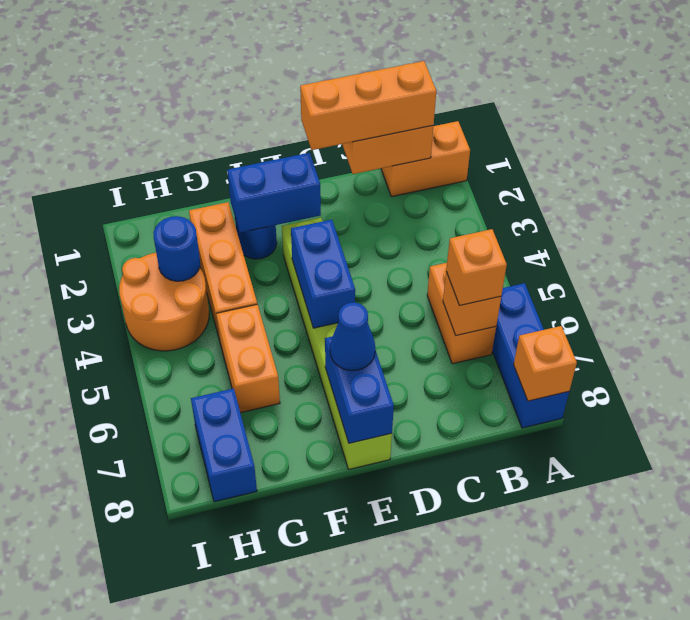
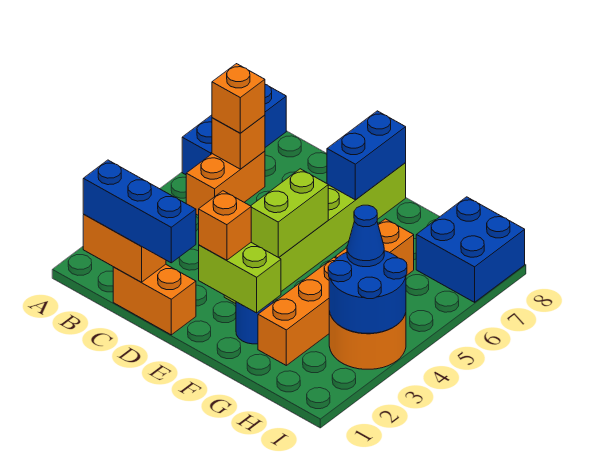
orange 1x2 brick [381,121,470,197] -> orange 1x2 brick moved to [113,264,196,335]
orange 1x1 brick [514,326,577,401] -> orange 1x1 brick moved to [199,191,251,260]
orange 1x3 brick [300,61,436,150] -> blue 1x3 brick [83,160,196,263]
blue 1x2 brick [227,153,321,233] -> lime 1x2 brick [199,243,281,313]
blue 1x2 brick [291,220,355,328] -> lime 1x2 brick [251,169,328,257]
blue 1x1 cone [330,303,375,371] -> blue 1x1 cone moved to [347,205,384,267]
blue 1x1 round brick [153,216,200,281] -> blue 2x2 round brick [328,251,407,333]
blue 1x2 brick [191,388,257,502] -> blue 2x2 brick [416,197,525,302]

